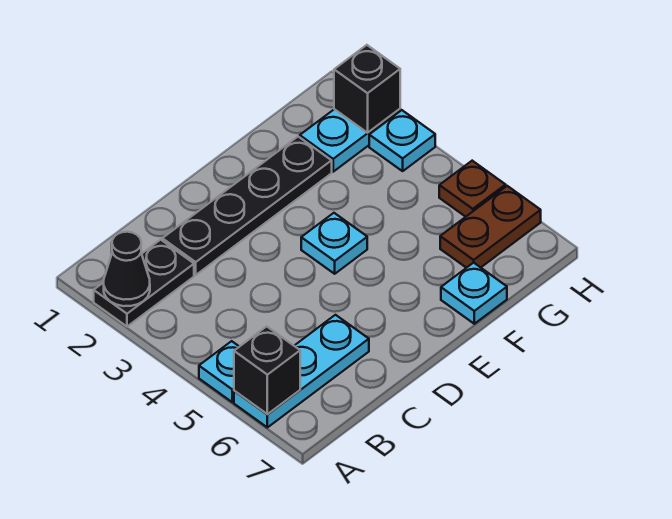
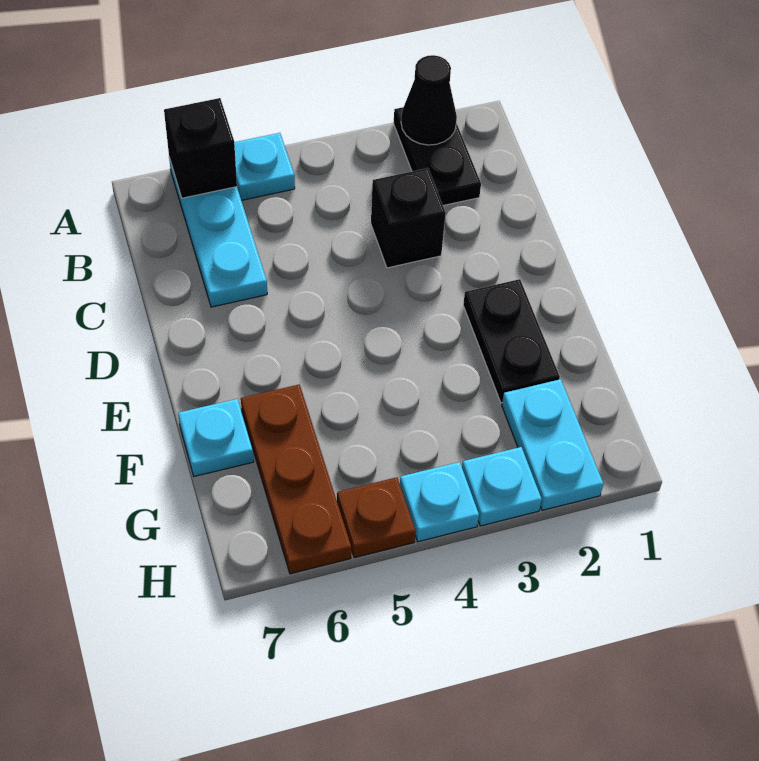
black 1x4 plate [162,137,332,275] -> black 1x2 plate [463,279,560,403]
cyan 1x1 plate [301,213,367,274] -> cyan 1x1 plate moved to [400,462,479,542]
brown 1x2 plate [440,186,541,268] -> brown 1x3 plate [241,384,351,574]
black 1x1 brick [334,45,400,133] -> black 1x1 brick moved to [371,168,446,268]

